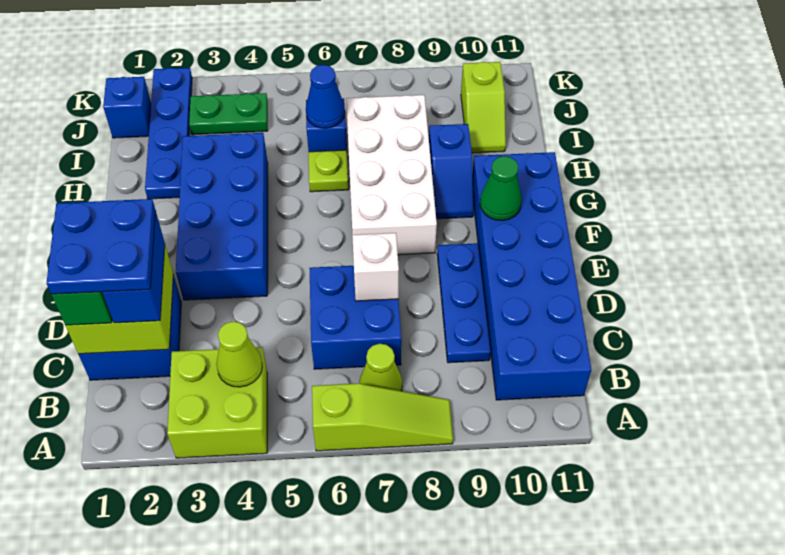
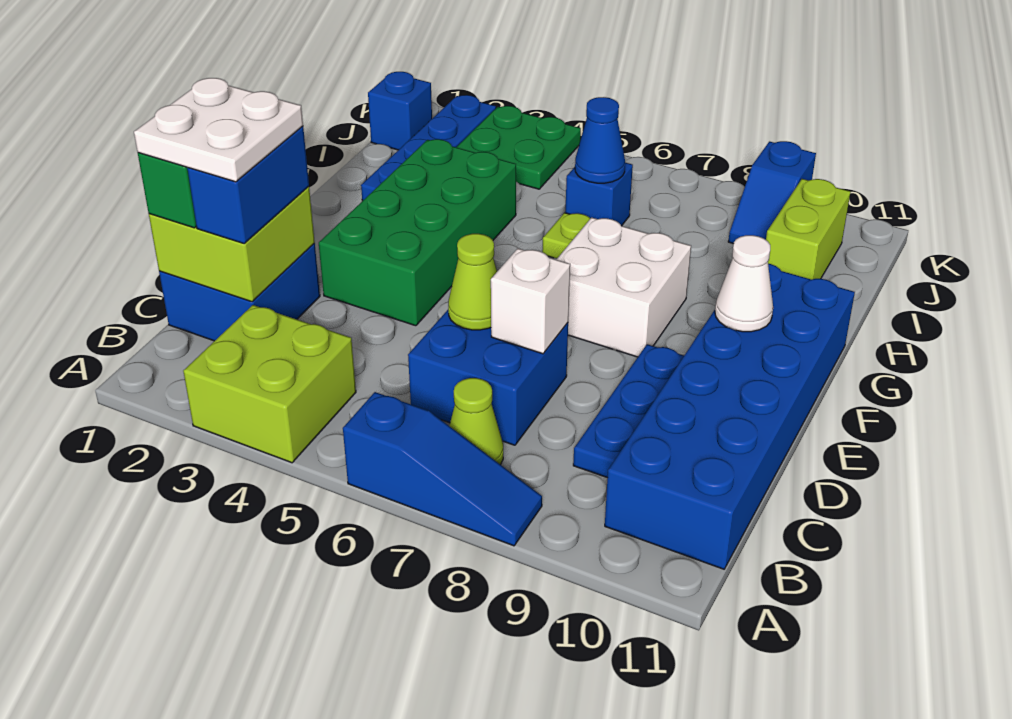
lime 1x3 slope [312,383,453,451] -> blue 1x3 slope [343,392,542,546]
lime 1x1 cone [217,322,262,387] -> lime 1x1 cone moved to [448,234,497,330]
blue 2x2 plate [47,199,156,294] -> white 2x2 plate [134,78,303,182]
blue 2x4 brick [176,133,268,300] -> green 2x4 brick [319,139,516,326]
white 2x4 brick [346,95,437,255] -> white 2x2 brick [556,218,691,357]
green 1x1 cone [480,156,521,221] -> white 1x1 cone [715,235,773,332]
blue 1x2 slope [429,124,473,219] -> blue 1x2 slope moved to [728,141,816,244]
lime 1x2 slope [461,62,506,153] -> lime 1x2 brick [766,179,850,280]
green 1x2 plate [189,93,268,135] -> green 2x2 plate [456,106,581,189]

